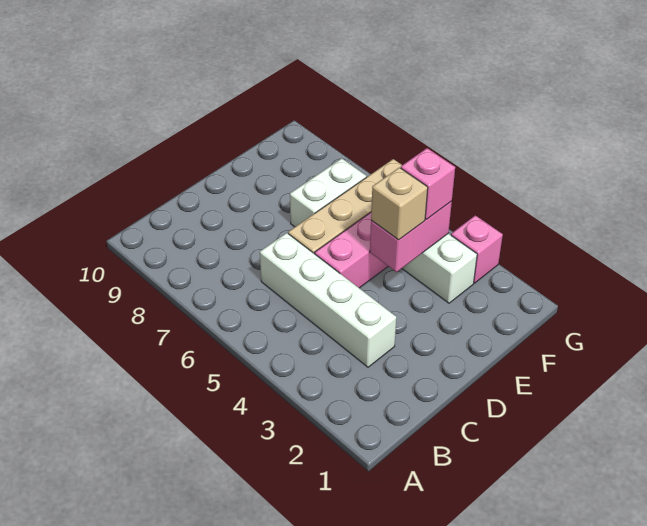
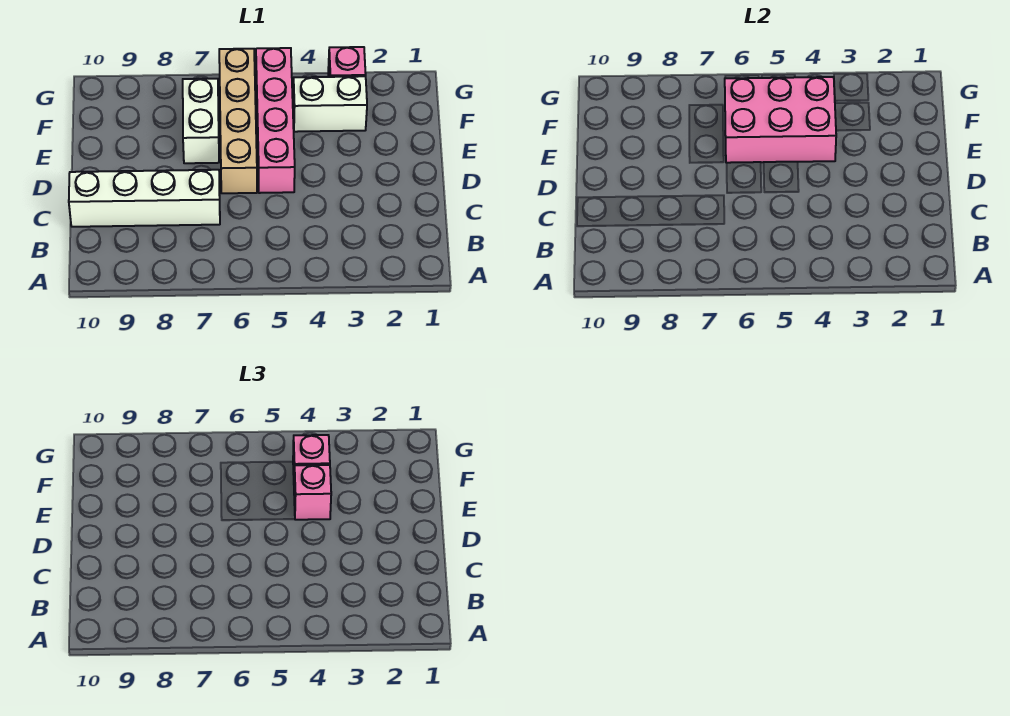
white 1x4 brick [260,233,396,367] -> white 1x4 brick moved to [69,170,220,227]
pink 1x2 brick [370,201,452,272] -> pink 2x3 brick [725,77,836,163]
tan 1x1 brick [371,167,428,240] -> pink 1x1 brick [294,465,331,520]

